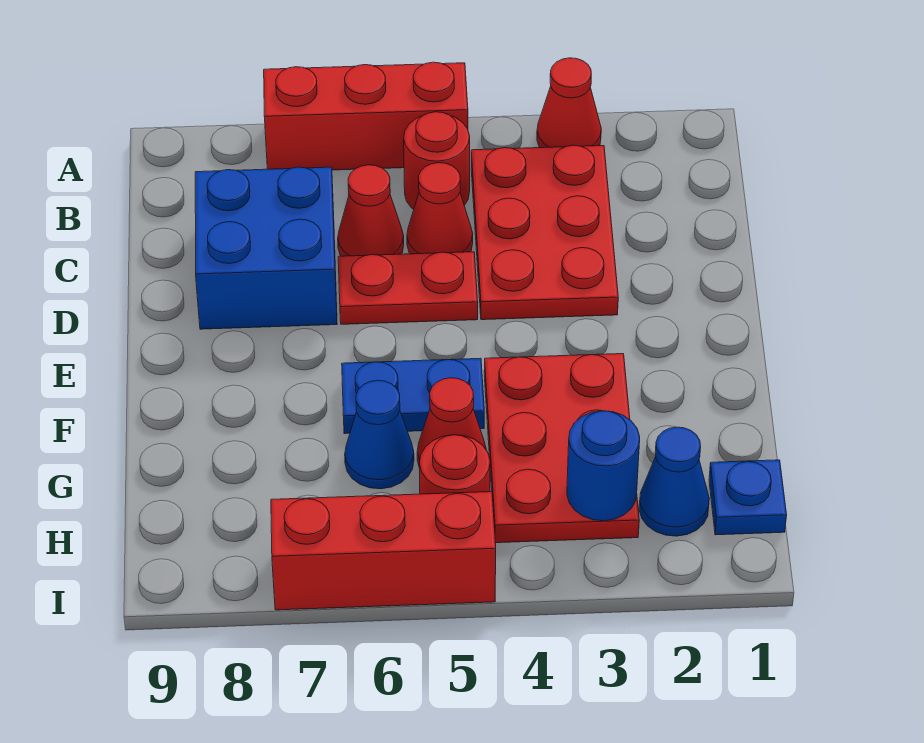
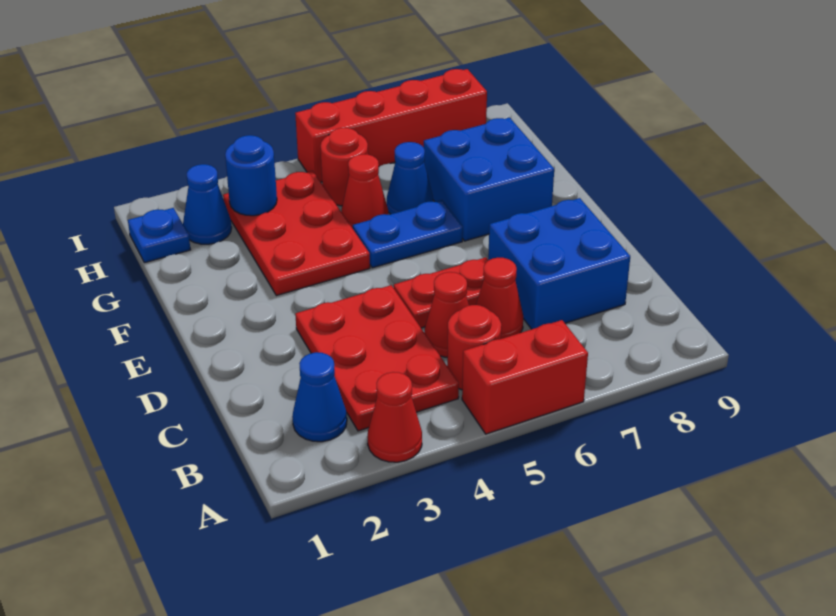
red 1x3 brick [264,62,468,170] -> red 1x2 brick [462,320,588,434]
none -> blue 1x1 cone [292,352,347,442]
none -> blue 2x2 brick [424,118,554,241]
red 1x3 brick [271,492,496,610] -> red 1x4 brick [295,69,487,182]

